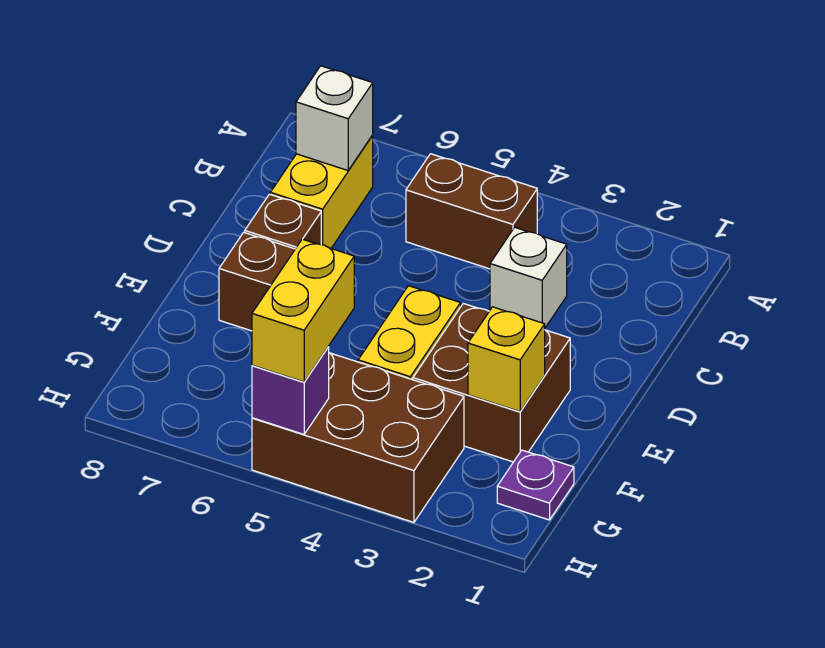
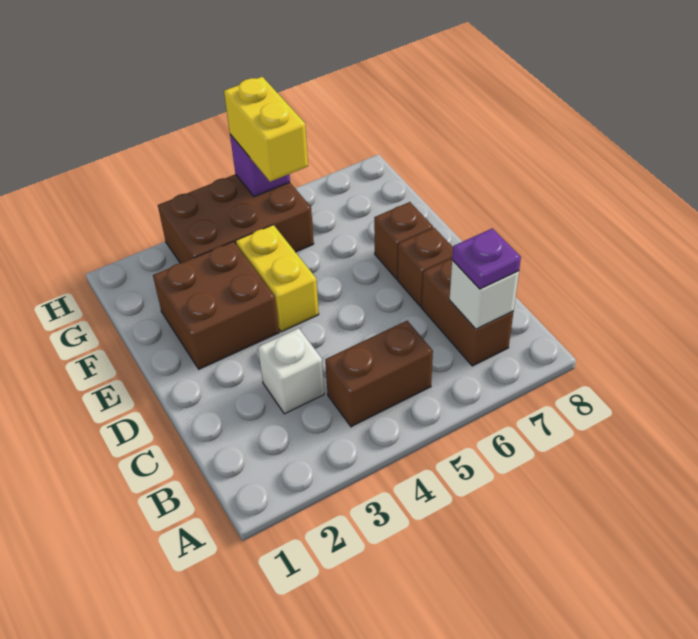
yellow 1x2 brick [270,136,373,248] -> brown 1x2 brick [422,258,513,366]
yellow 1x1 brick [468,307,545,412] -> none
purple 1x1 plate [497,450,574,520] -> purple 1x1 plate moved to [452,228,521,289]

